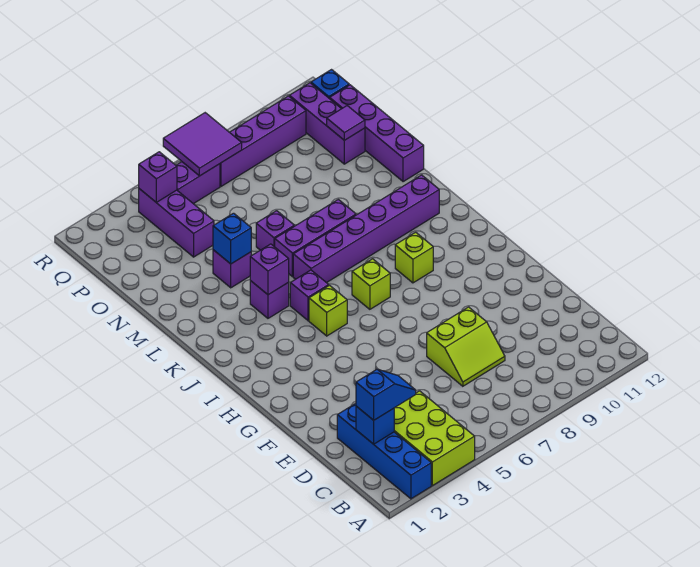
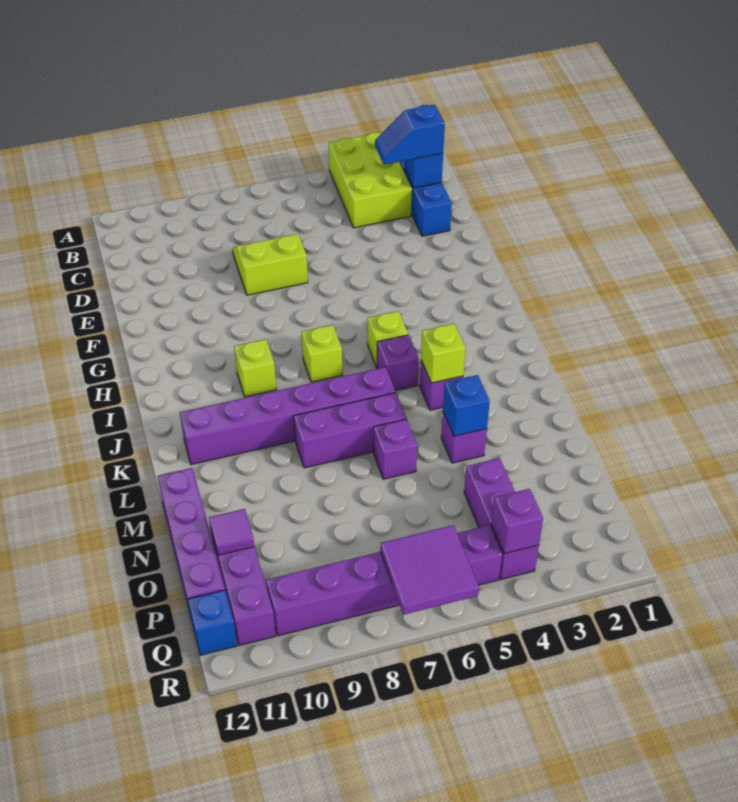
purple 1x1 brick [250,244,289,295] -> lime 1x1 brick [421,324,465,383]

